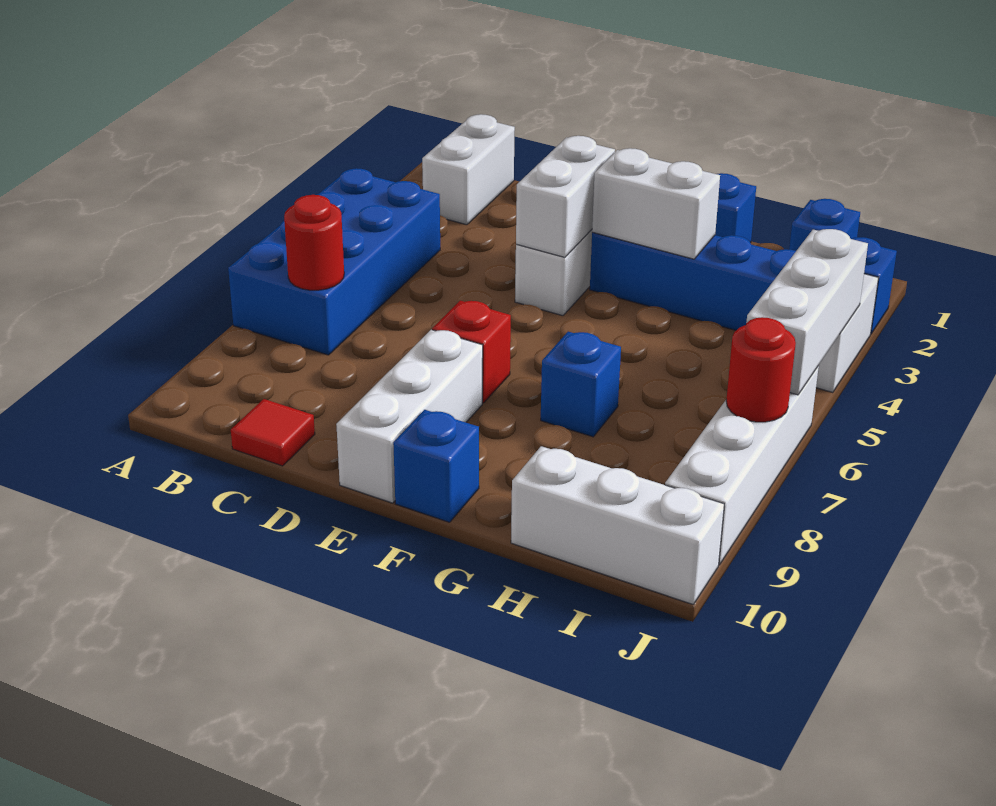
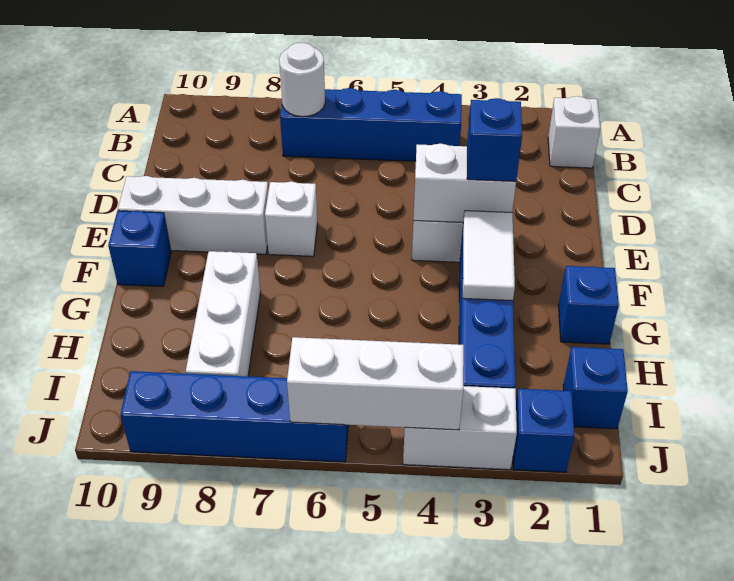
blue 2x4 brick [228,168,440,355] -> blue 1x4 brick [280,88,462,161]
white 1x2 brick [422,114,515,225] -> white 1x1 brick [548,96,600,168]
red 1x1 round brick [284,195,344,290] -> white 1x1 round brick [279,43,325,117]
red 1x1 tile [231,399,315,466] -> none
red 1x1 brick [432,301,511,403] -> white 1x1 brick [265,181,318,256]
white 1x2 brick [592,148,720,259] -> white 1x2 tile [463,211,515,301]
blue 1x1 brick [541,332,621,437] -> blue 1x1 brick moved to [467,98,522,181]
white 1x3 brick [511,446,724,604] -> white 1x3 brick moved to [186,251,261,376]
white 1x4 brick [665,366,819,565] -> blue 1x4 brick [120,371,348,462]
red 1x1 round brick [726,317,796,422] -> none

